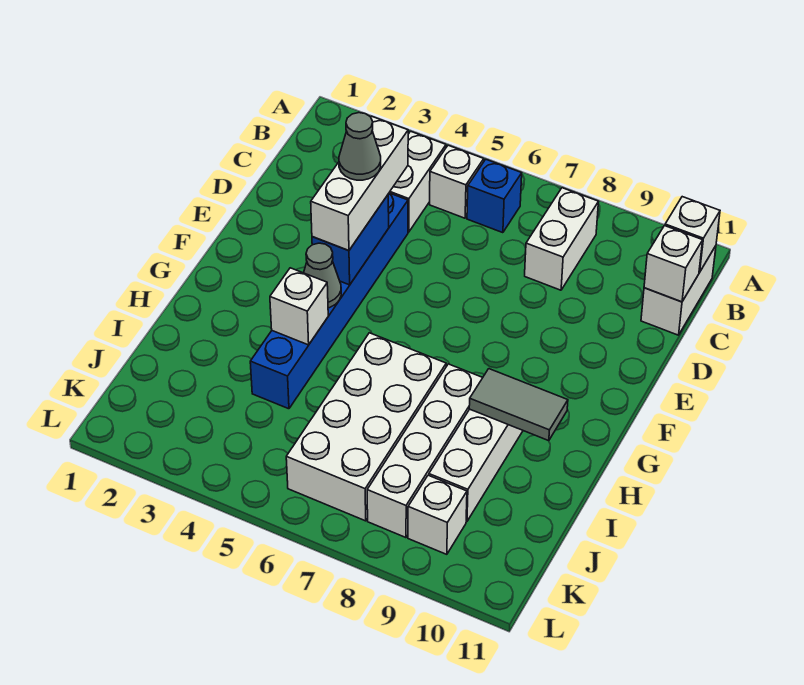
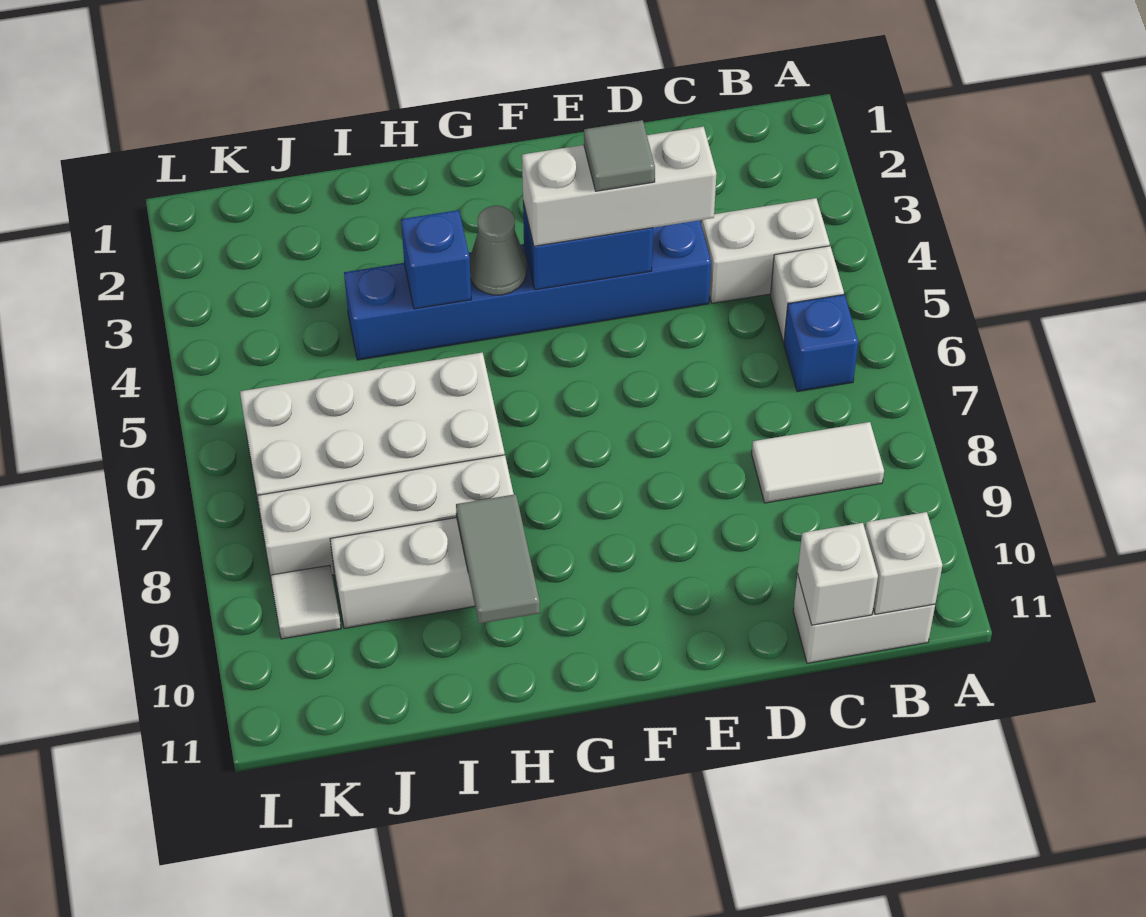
white 1x2 brick [525,188,598,290] -> white 1x2 tile [752,422,884,503]
grey 1x1 cone [339,113,381,180] -> grey 1x1 tile [584,120,655,191]
white 1x1 brick [270,268,328,345] -> blue 1x1 brick [401,210,471,309]
white 1x1 brick [408,475,467,554] -> white 1x1 tile [270,565,341,639]

